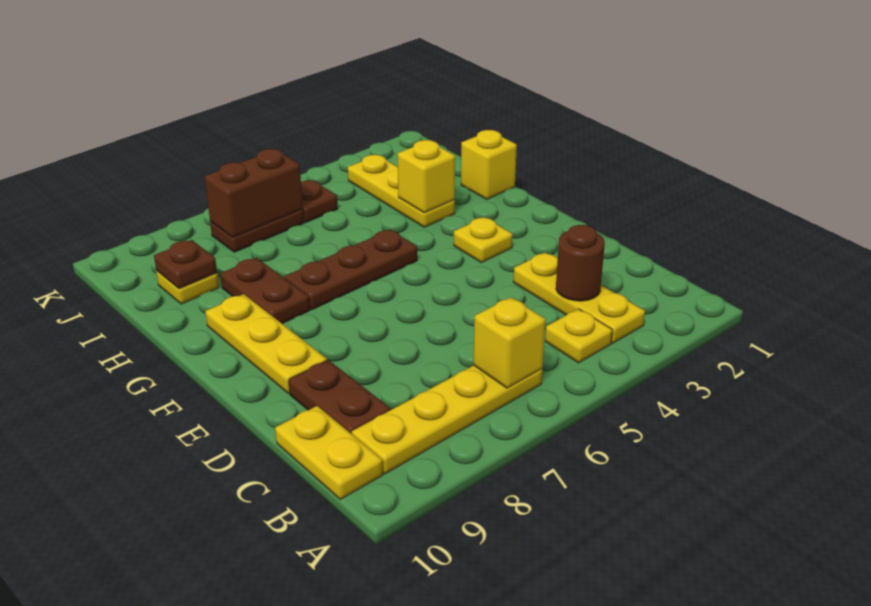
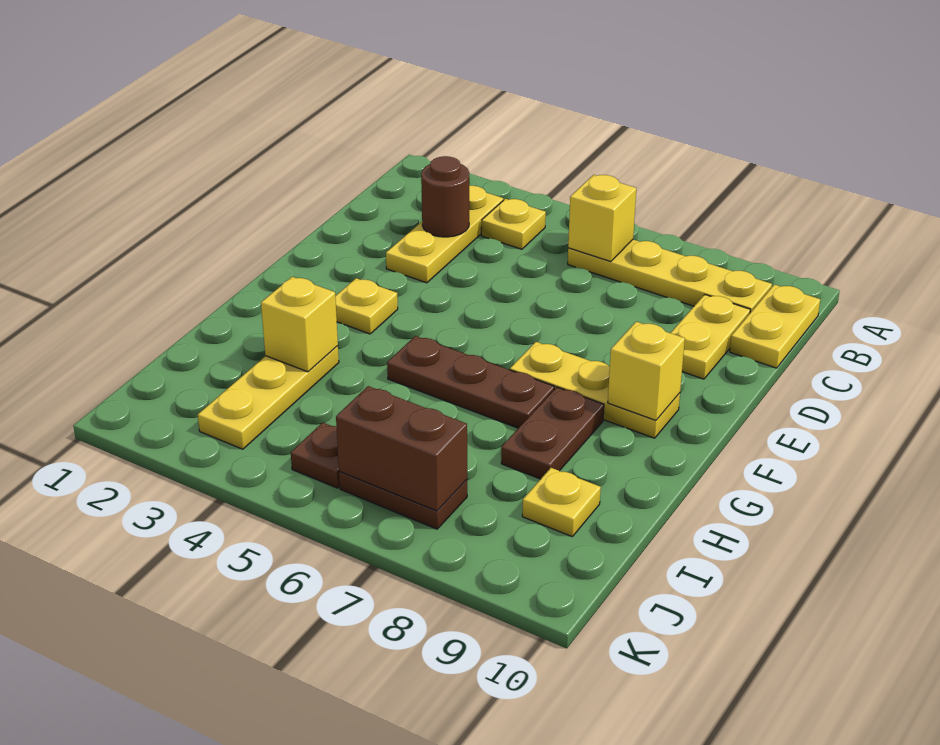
brown 1x2 plate [289,360,391,434] -> yellow 1x2 plate [671,295,750,379]
yellow 1x3 plate [205,294,327,394] -> yellow 1x3 plate turned to [510,342,680,438]
yellow 1x1 brick [461,130,517,199] -> yellow 1x1 brick moved to [608,322,685,420]
brown 1x1 plate [154,240,217,289] -> none

